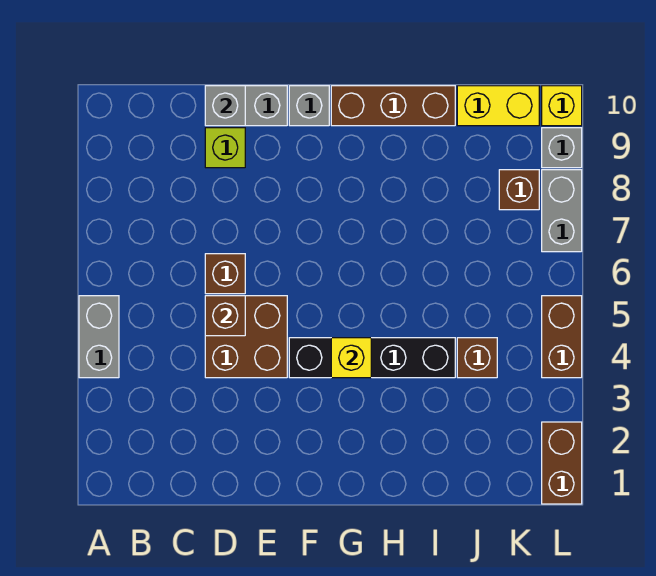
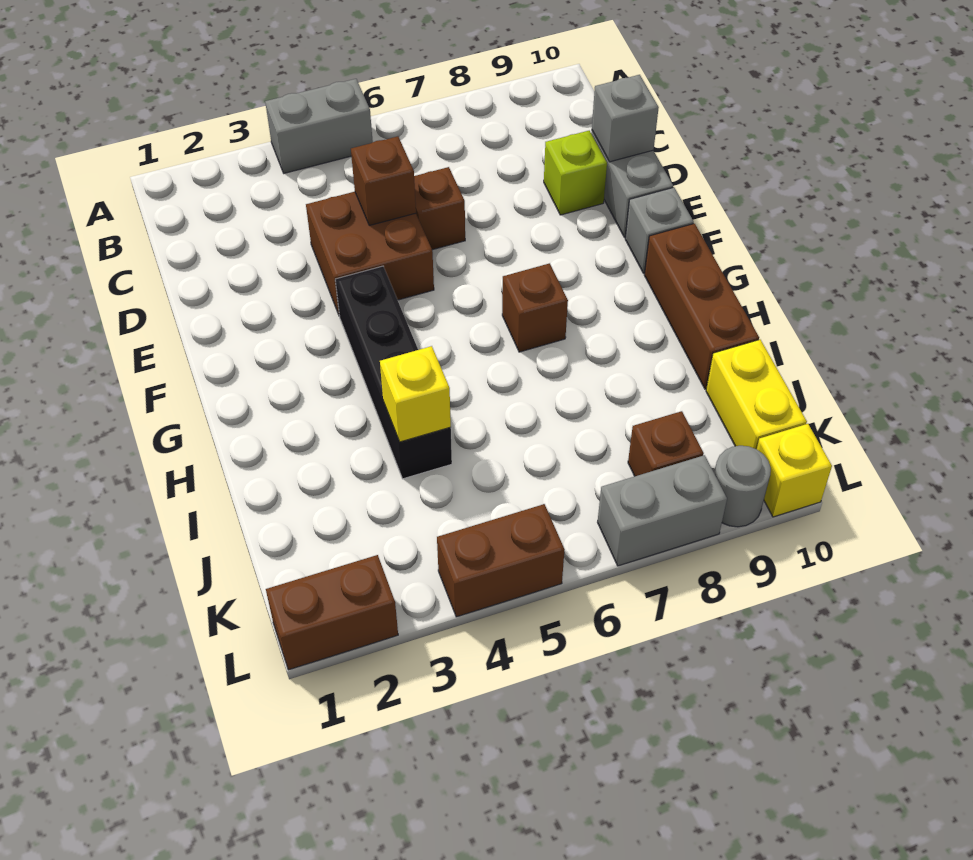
yellow 1x1 brick [331,338,371,378] -> yellow 1x1 brick moved to [380,346,451,442]
brown 1x1 brick [457,338,497,378] -> brown 1x1 brick moved to [502,263,568,352]
grey 1x1 brick [542,128,582,168] -> grey 1x1 round brick [714,446,771,527]

